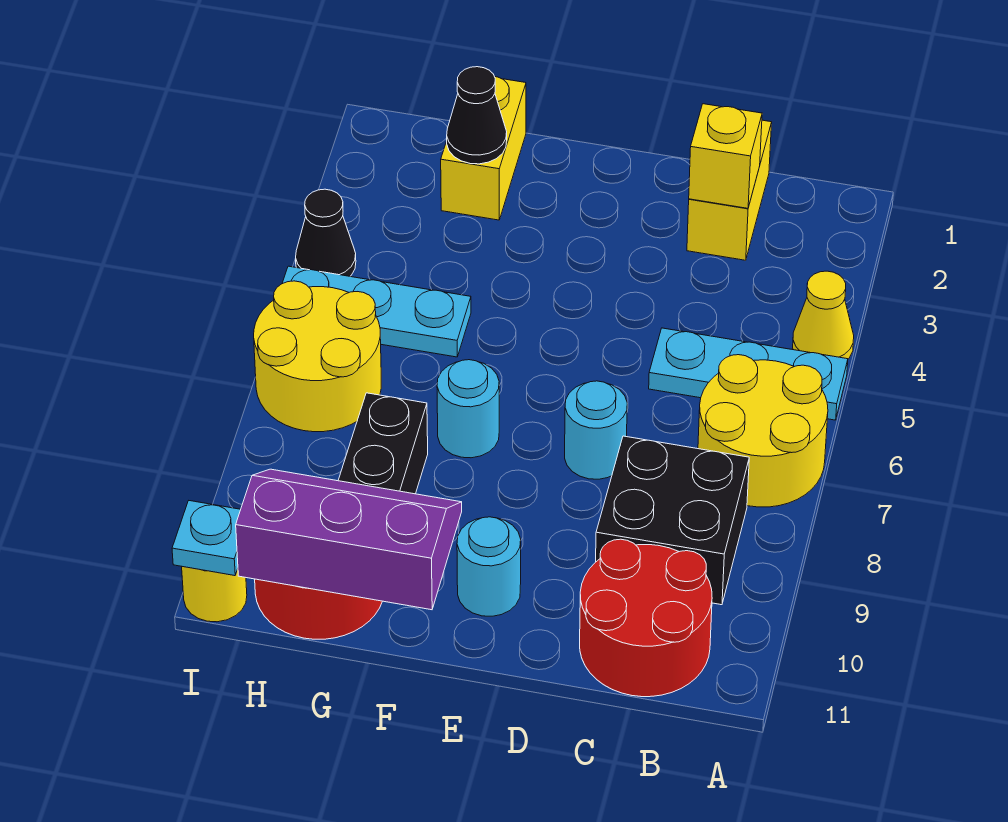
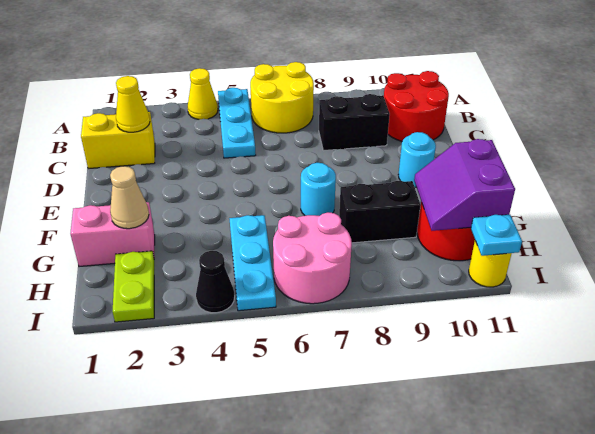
black 2x2 brick [596,436,749,605] -> black 1x2 brick [319,94,390,151]
yellow 1x1 brick [689,104,762,208] -> yellow 1x1 cone [116,76,150,132]
cyan 1x1 round brick [565,381,627,479] -> none
purple 2x3 slope [236,469,462,610] -> purple 2x2 slope [414,139,515,231]
yellow 1x2 brick [441,77,526,220] -> pink 1x2 brick [70,202,155,267]
black 1x1 cone [447,67,507,164] -> tan 1x1 cone [110,166,149,229]
none -> lime 1x2 plate [113,251,154,322]
yellow 2x2 round brick [254,281,381,432] -> pink 2x2 round brick [273,213,352,304]

